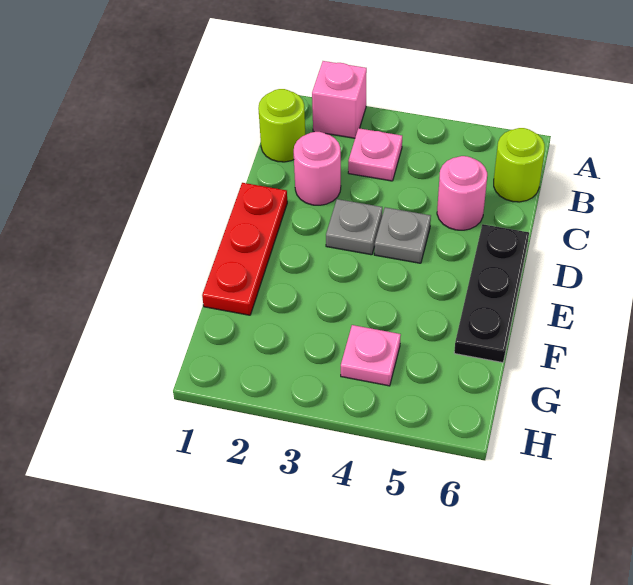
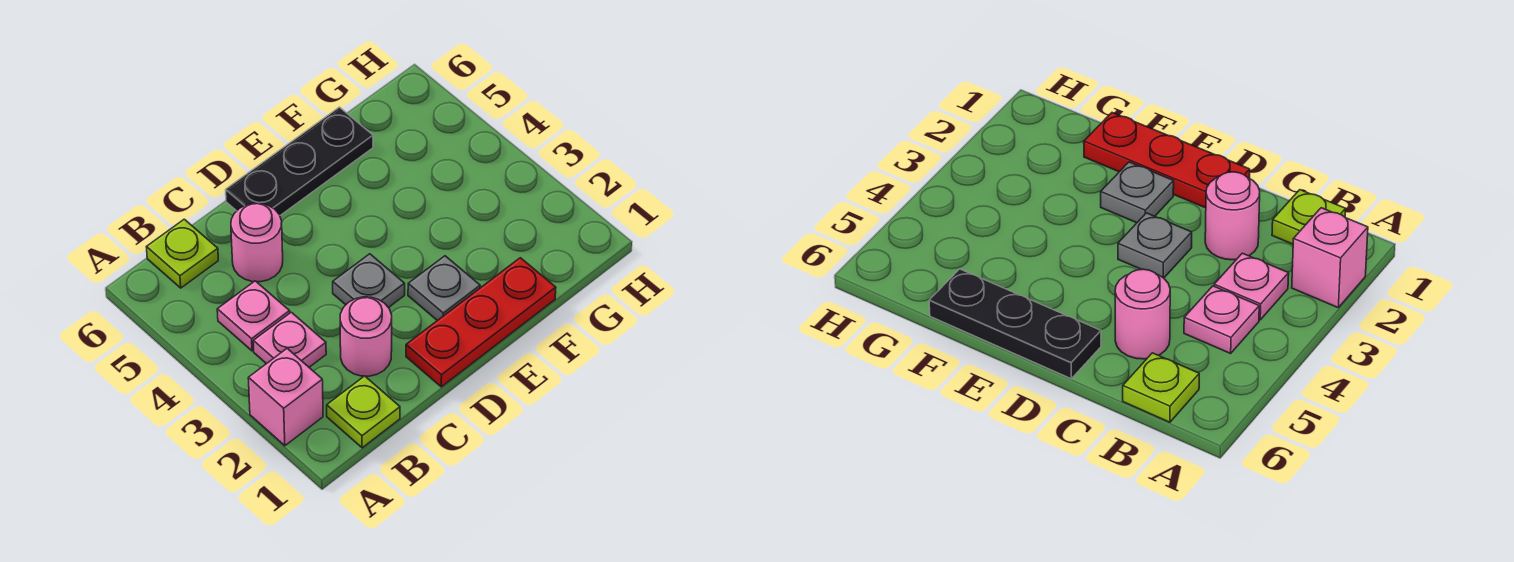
lime 1x1 round brick [258,89,305,162] -> lime 1x1 plate [327,376,400,448]
lime 1x1 round brick [494,128,545,202] -> lime 1x1 plate [147,219,218,288]
grey 1x1 plate [374,207,431,263] -> grey 1x1 plate moved to [408,256,480,320]
pink 1x1 plate [341,325,401,386] -> pink 1x1 plate moved to [217,281,290,351]

